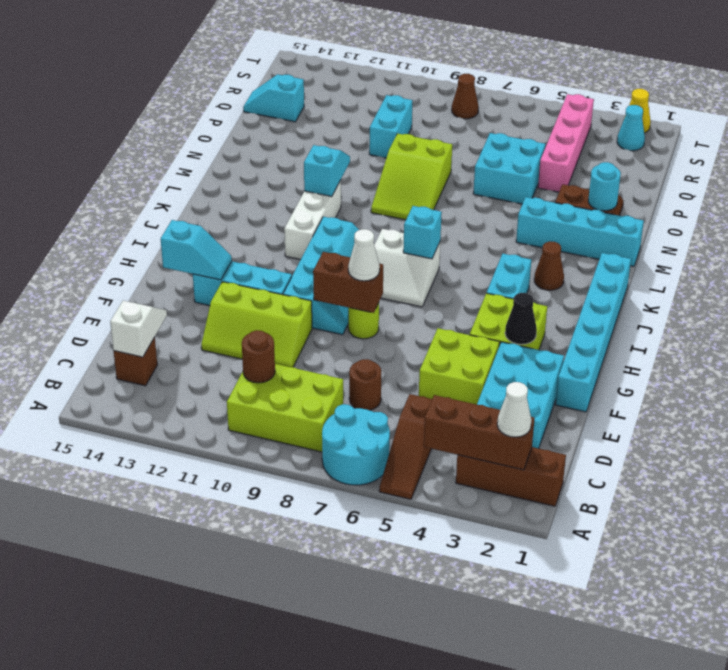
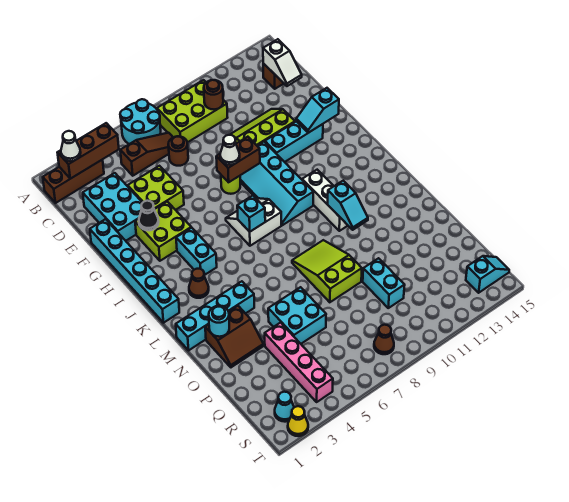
brown 1x3 slope [379,394,432,499] -> brown 1x3 slope turned to [120,133,173,176]
cyan 1x2 slope [243,74,304,122] -> cyan 1x2 slope moved to [466,256,509,293]

